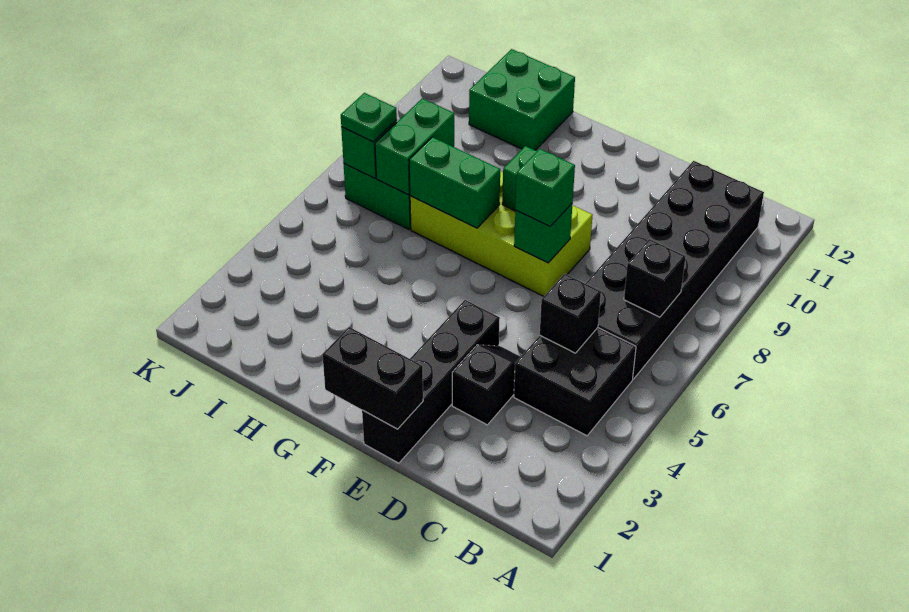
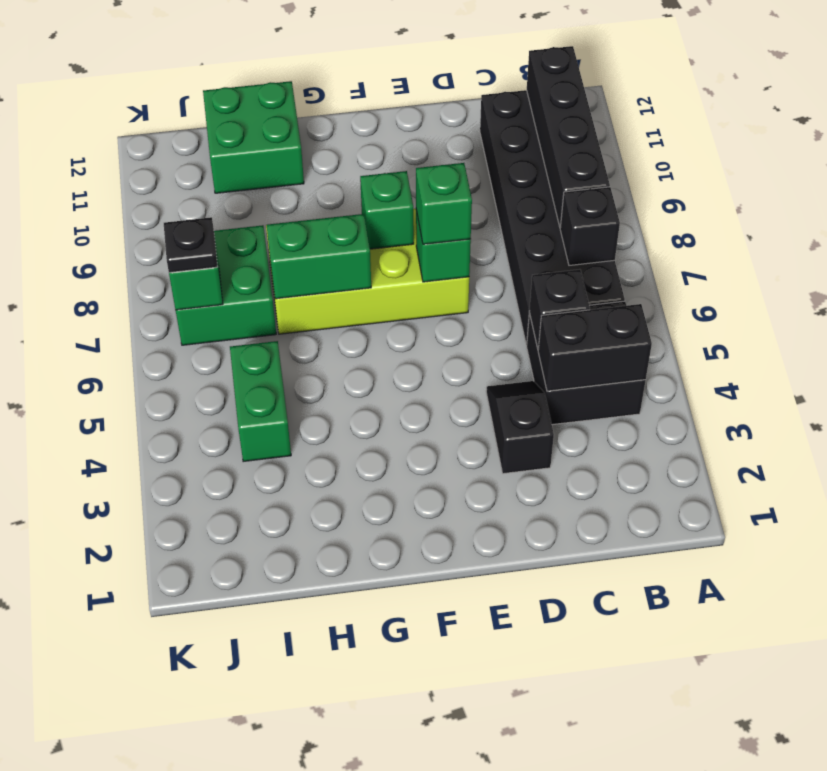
black 1x4 brick [362,300,500,463] -> black 1x4 brick moved to [527,46,610,228]
black 1x2 brick [322,327,423,429] -> black 1x2 brick moved to [538,304,652,391]
green 1x2 brick [375,98,454,195] -> green 1x2 brick moved to [230,341,291,462]
green 1x1 plate [341,93,397,142] -> black 1x1 plate [164,217,218,273]

